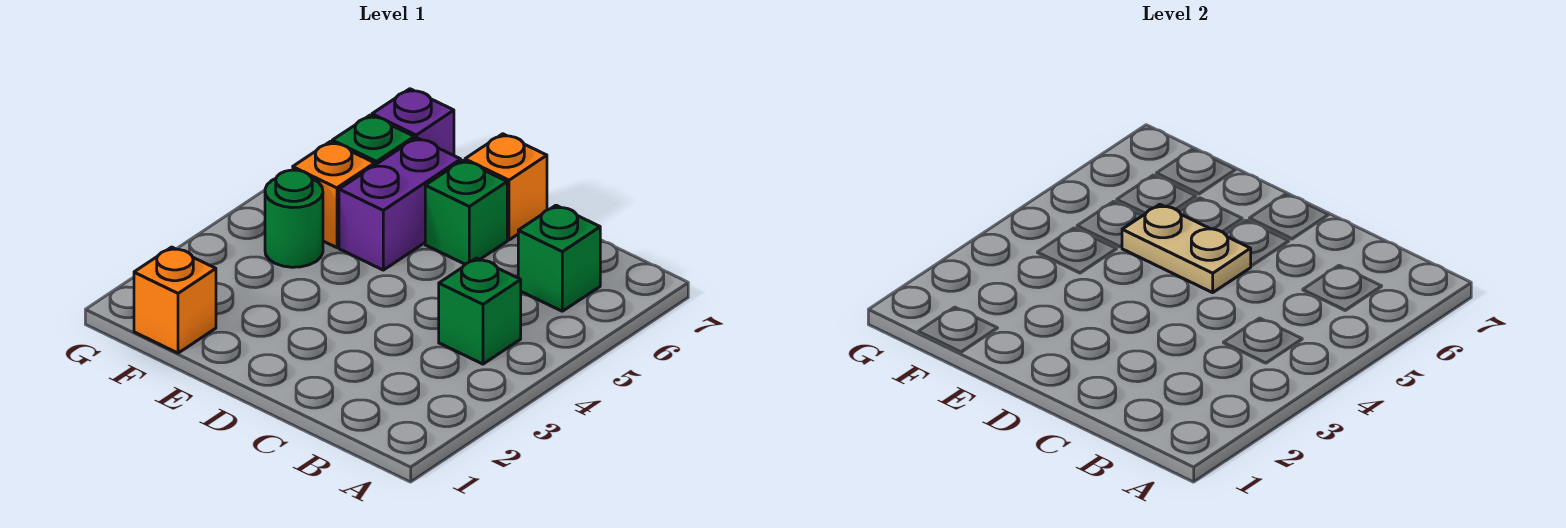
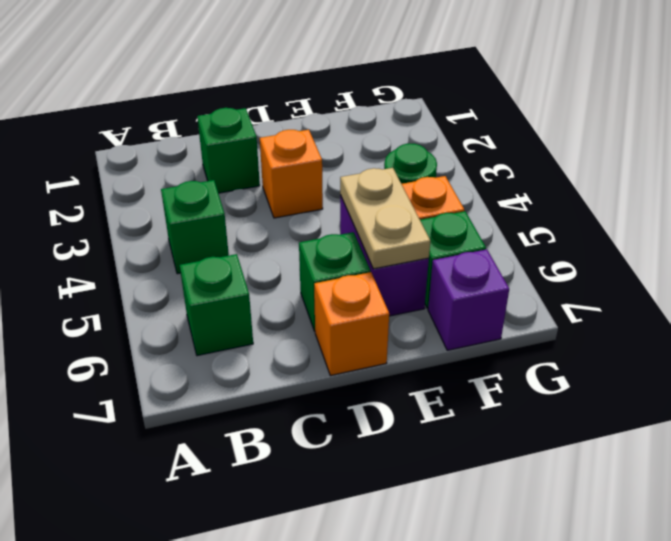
none -> green 1x1 brick [197,108,260,193]
tan 1x2 plate [1122,204,1251,293] -> tan 1x2 plate turned to [340,168,430,269]
orange 1x1 brick [134,247,216,353] -> orange 1x1 brick moved to [260,130,323,218]

